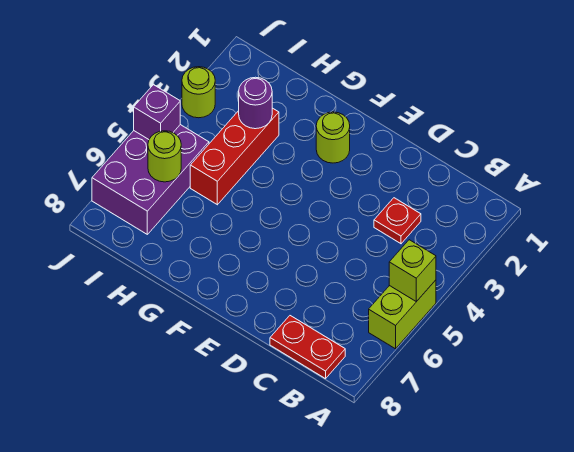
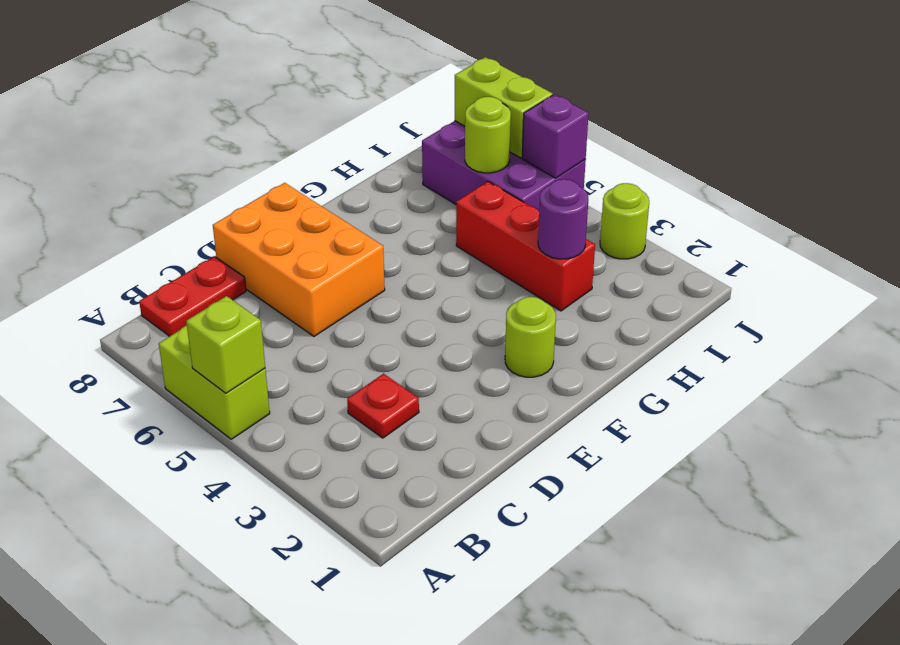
none -> orange 2x3 brick [213,183,385,336]
none -> lime 1x2 brick [455,57,553,158]

